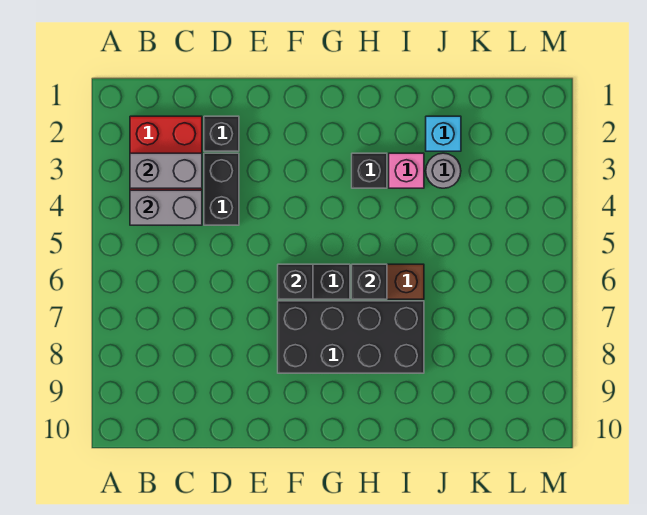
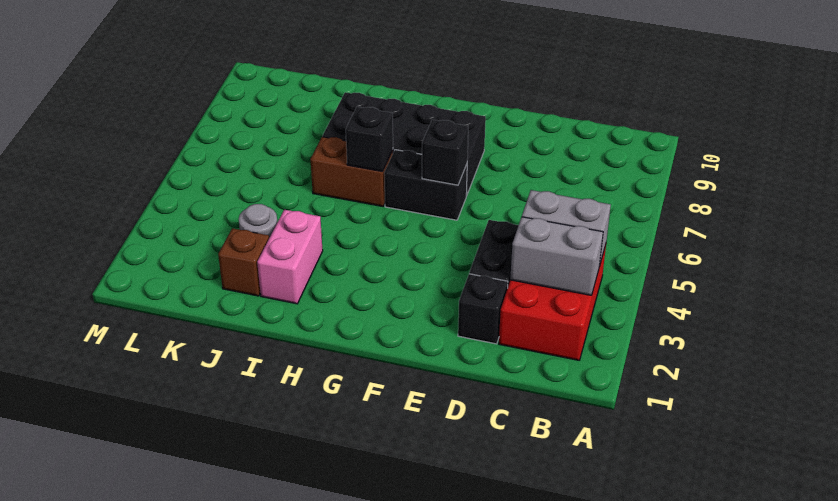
black 1x1 brick [352,153,387,188] -> none
pink 1x1 brick [389,153,424,188] -> pink 1x2 brick [257,210,323,304]
cyan 1x1 brick [426,116,461,151] -> brown 1x1 brick [218,228,269,296]

